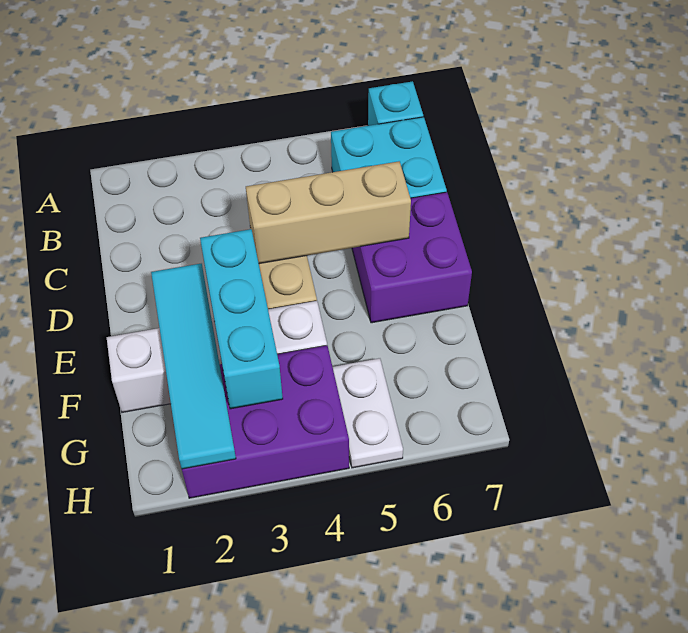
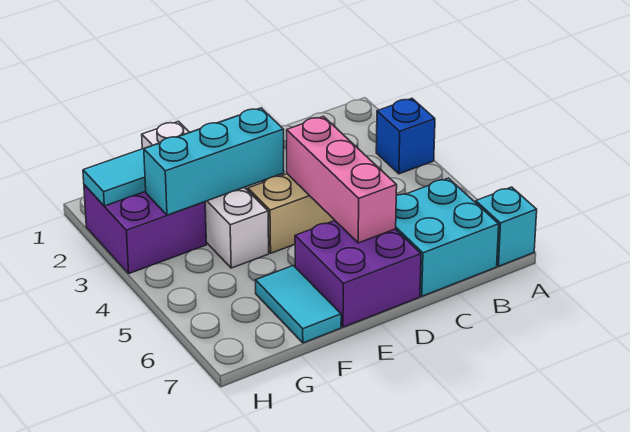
none -> blue 1x1 brick [376,98,435,174]
tan 1x3 brick [246,161,411,264] -> pink 1x3 brick [287,117,397,243]
none -> cyan 1x2 tile [256,266,341,343]
purple 2x3 brick [182,346,349,498] -> purple 2x2 brick [84,185,206,273]
white 1x2 plate [333,358,403,468] -> none

